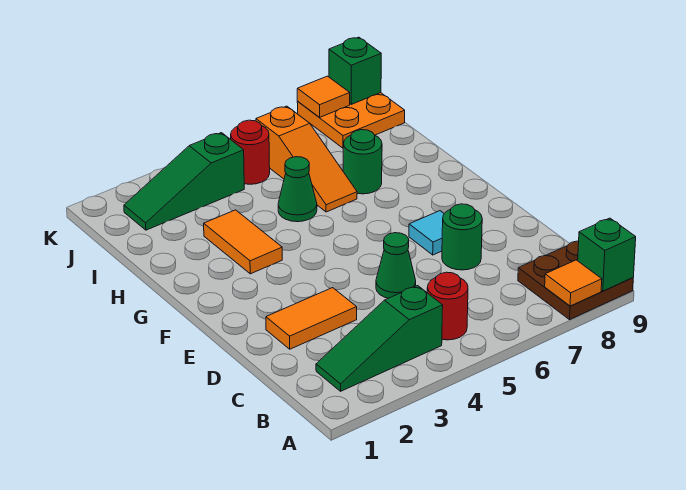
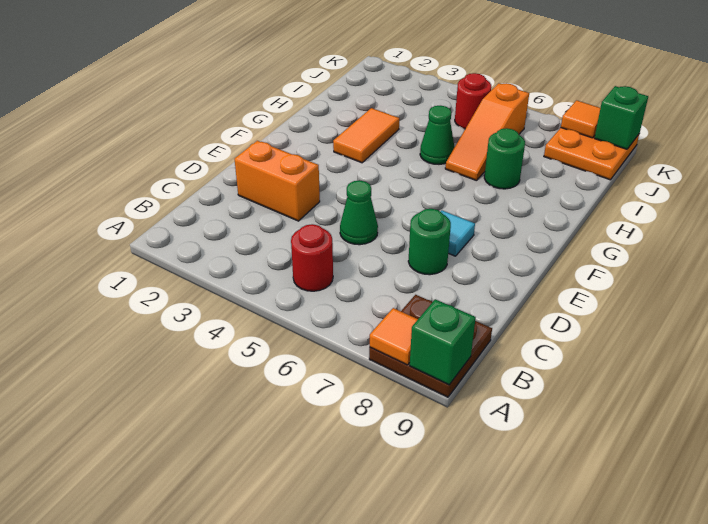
green 1x3 slope [316,286,443,391] -> none
orange 1x2 tile [266,288,357,349] -> orange 1x2 brick [235,141,320,221]
green 1x3 slope [124,133,244,230] -> none

